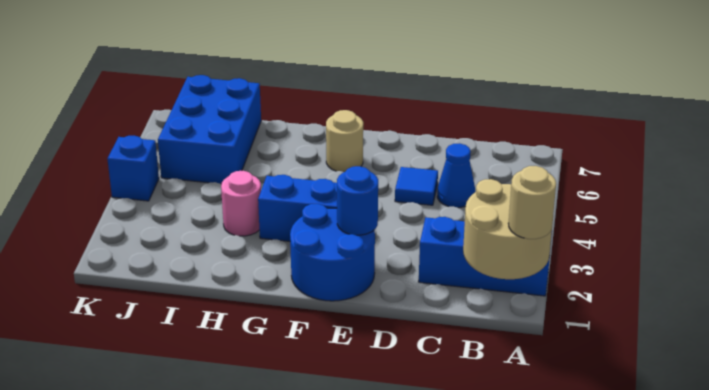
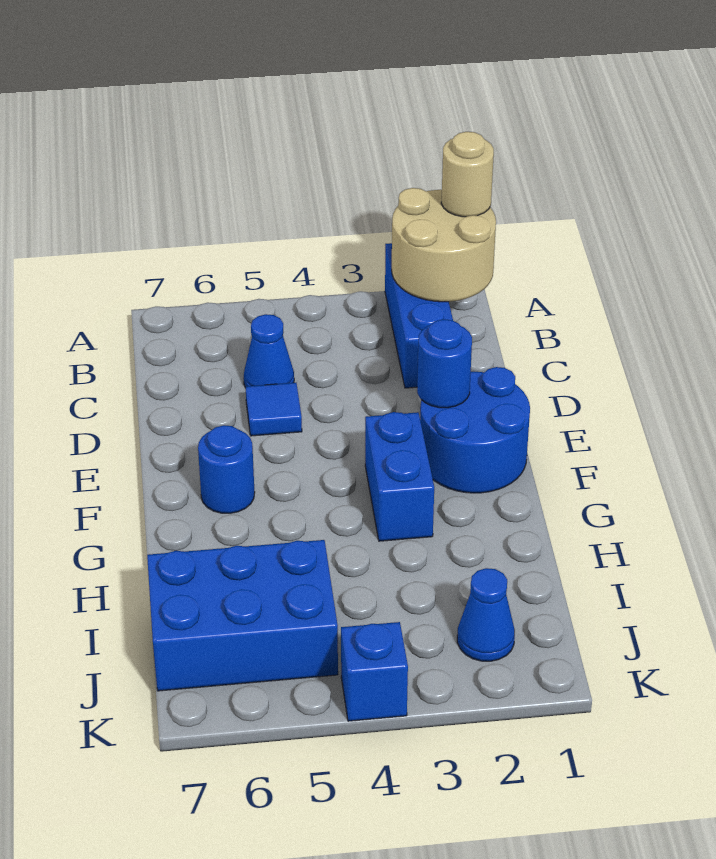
tan 1x1 round brick [326,110,363,172] -> blue 1x1 round brick [198,425,255,513]
pink 1x1 round brick [221,171,261,236] -> none
none -> blue 1x1 cone [457,568,515,661]

